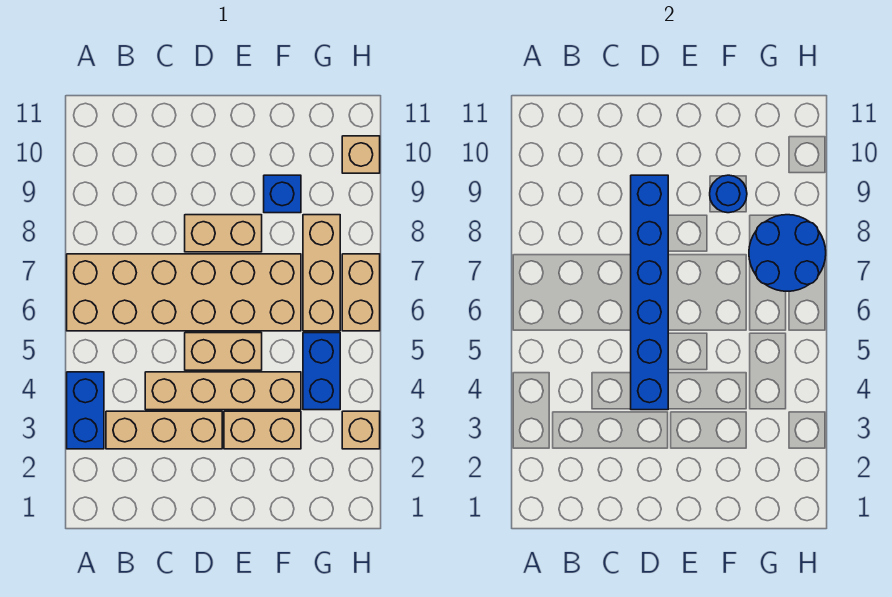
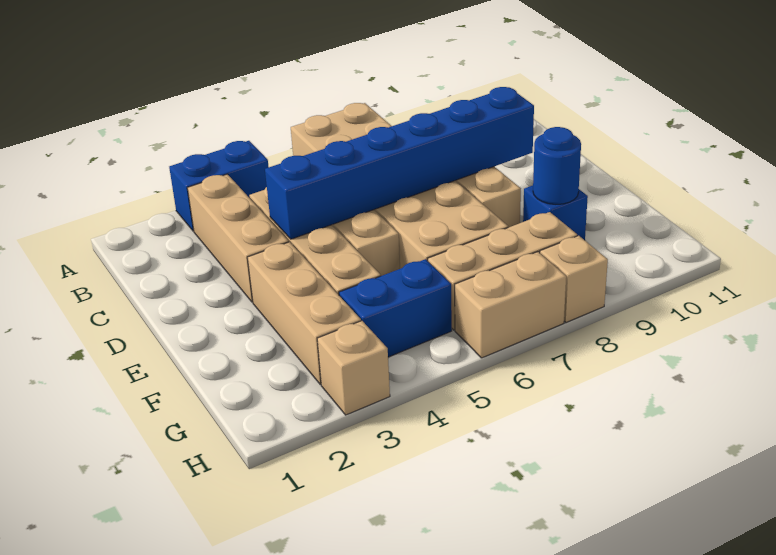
tan 1x2 brick [224,411,301,449] -> tan 1x3 brick [247,242,361,385]
blue 2x2 round brick [749,215,826,291] -> none
tan 1x1 brick [342,136,380,173] -> tan 1x1 brick moved to [540,236,608,322]

